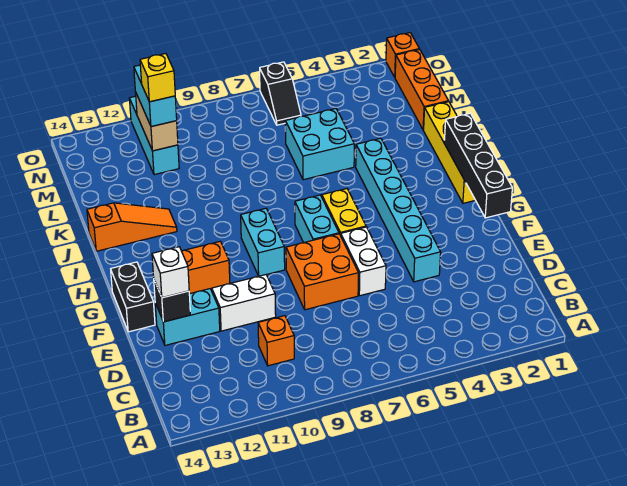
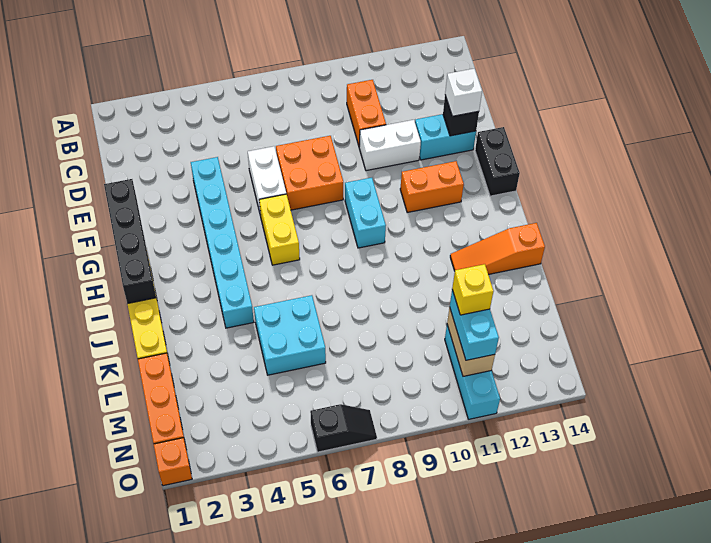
orange 1x1 brick [258,316,294,366] -> orange 1x2 brick [347,80,386,146]
cyan 1x2 brick [295,195,339,243] -> none
black 1x2 slope [260,62,301,125] -> black 1x2 slope turned to [310,404,377,452]

